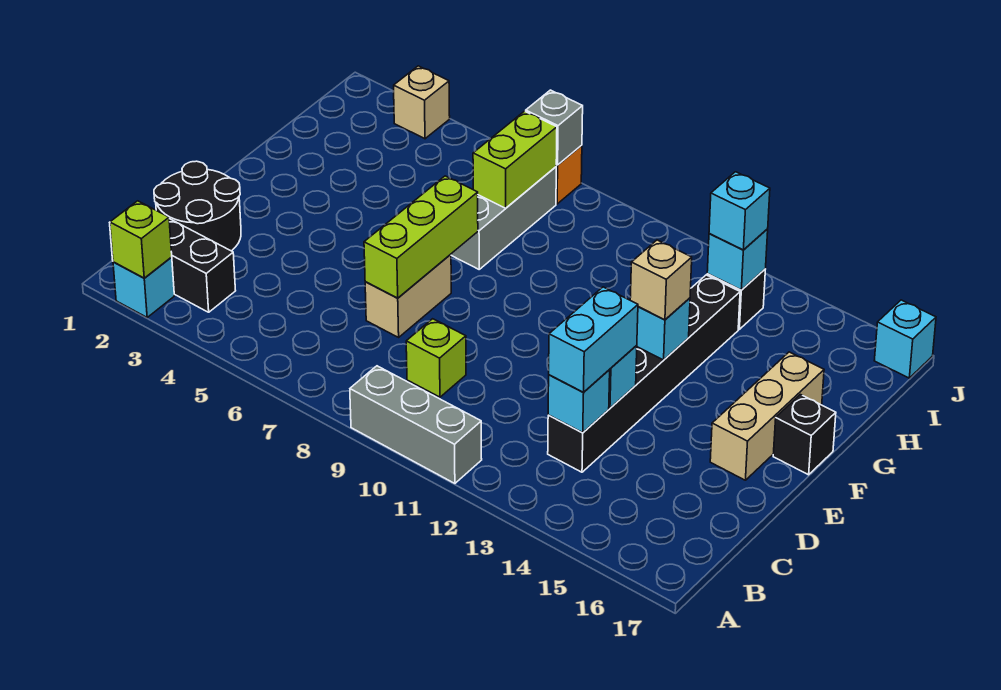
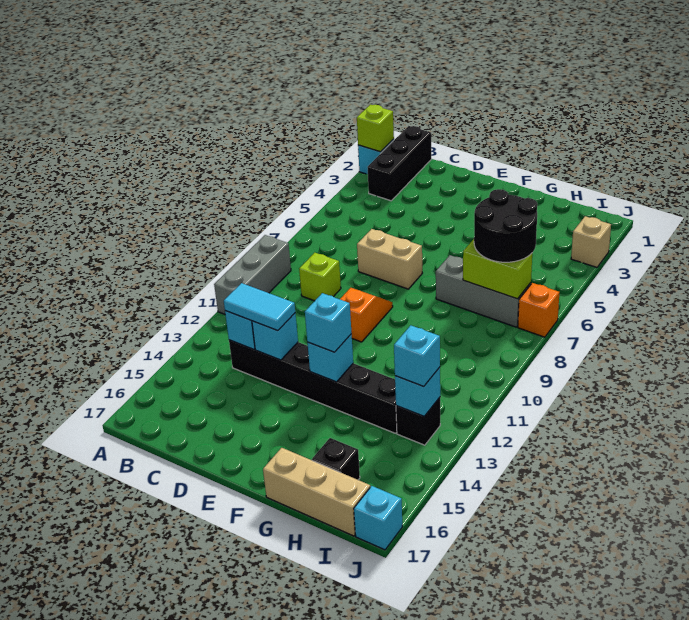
black 2x2 round brick [154,161,241,251] -> black 2x2 round brick moved to [474,189,537,262]
cyan 1x2 brick [549,287,638,392] -> cyan 1x2 tile [224,283,295,331]
lime 1x3 brick [364,176,478,298] -> none
none -> orange 1x2 slope [340,288,393,342]
tan 1x3 brick [710,352,824,480] -> tan 1x3 brick moved to [263,448,370,536]
tan 1x1 brick [630,240,692,320] -> cyan 1x1 brick [305,293,351,352]
black 1x1 brick [773,395,836,475] -> black 1x1 brick moved to [312,438,360,480]
grey 1x1 brick [526,90,583,165] -> none

